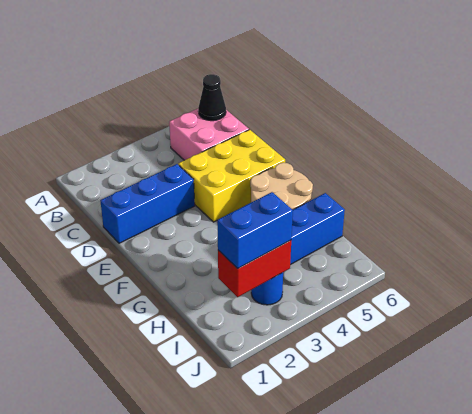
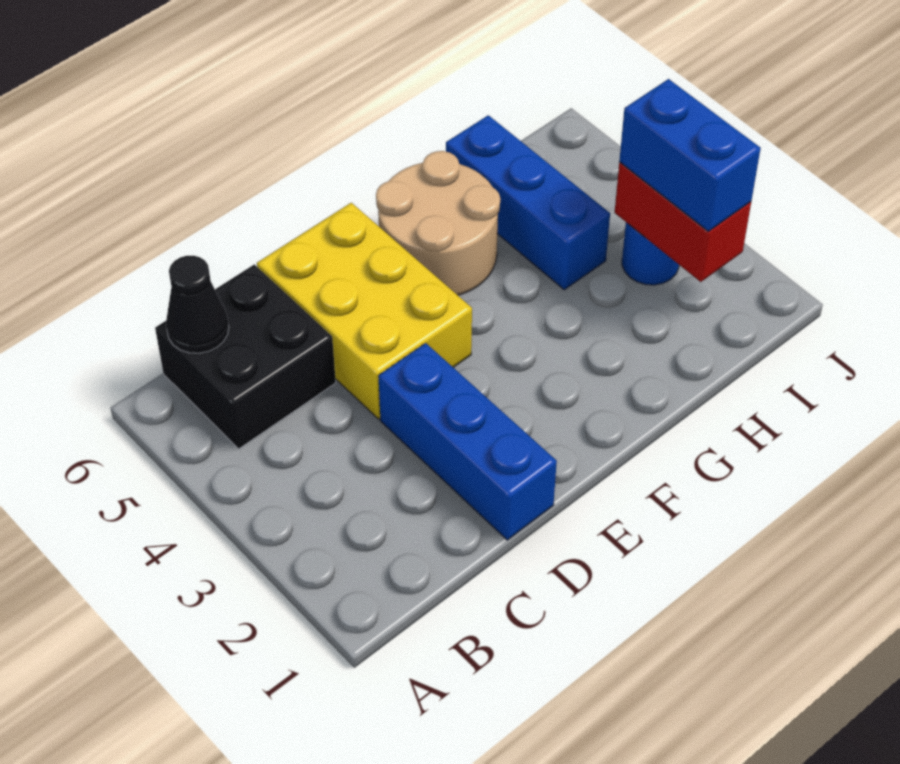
pink 2x2 brick [169,109,249,160] -> black 2x2 brick [155,264,336,449]

